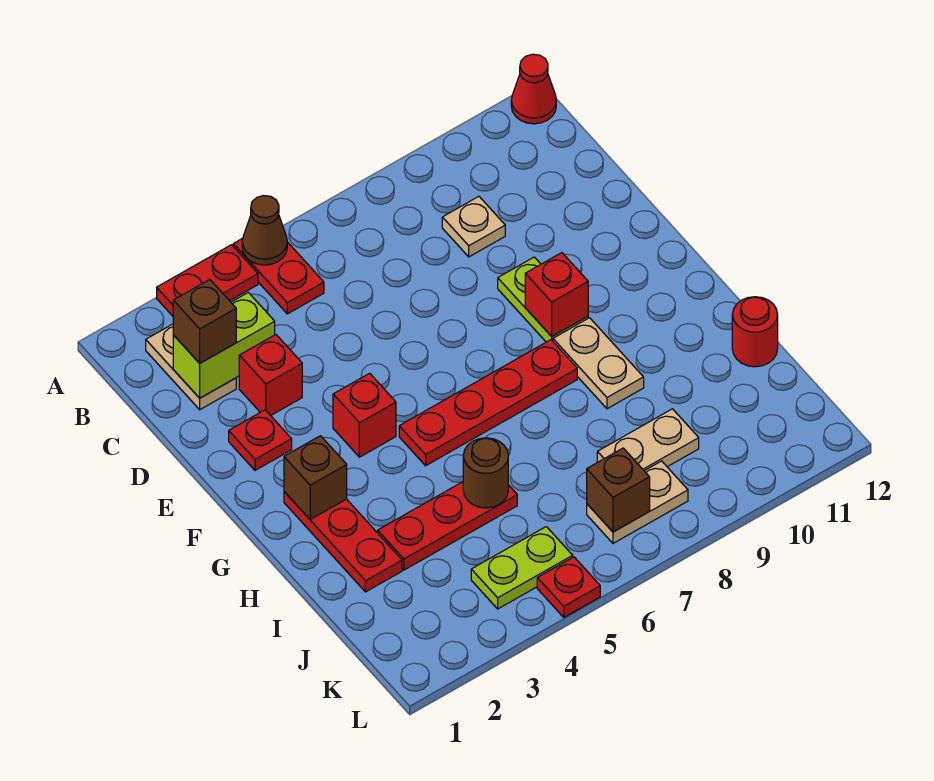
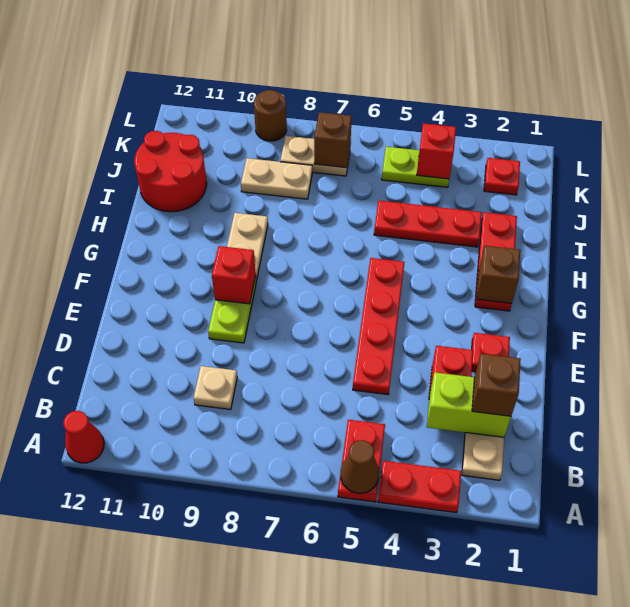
red 1x1 brick [333,373,396,457] -> red 1x1 brick moved to [417,123,456,179]
red 1x4 plate [399,340,577,466] -> red 1x4 plate turned to [353,258,405,395]
brown 1x1 round brick [463,438,508,508] -> brown 1x1 round brick moved to [254,90,287,141]
red 1x1 round brick [732,297,778,367] -> red 2x2 round brick [134,131,207,212]
red 1x1 plate [537,557,600,617] -> red 1x1 plate moved to [484,158,520,195]

